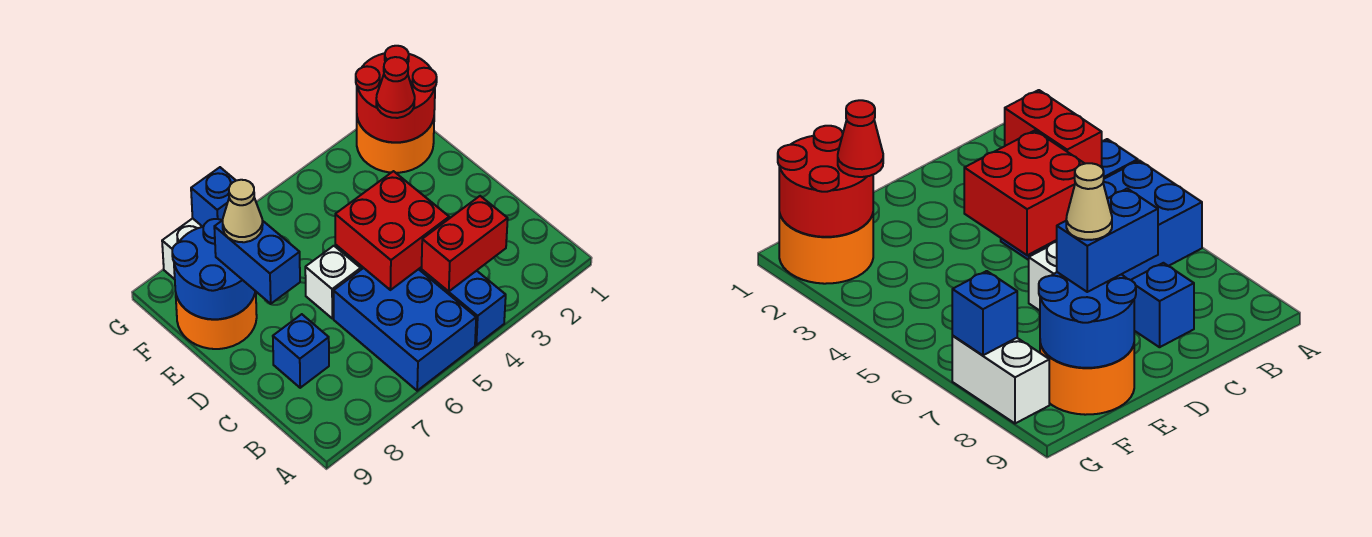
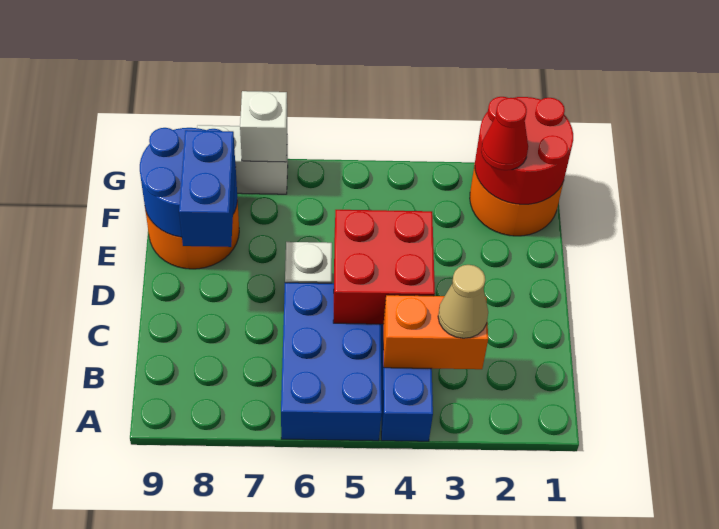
red 1x2 brick [422,196,508,291] -> orange 1x2 brick [383,295,488,369]
blue 1x1 brick [273,314,329,388] -> none
tan 1x1 cone [223,180,263,242] -> tan 1x1 cone moved to [438,265,488,338]
blue 1x1 brick [191,167,236,227] -> white 1x1 brick [240,91,287,162]

